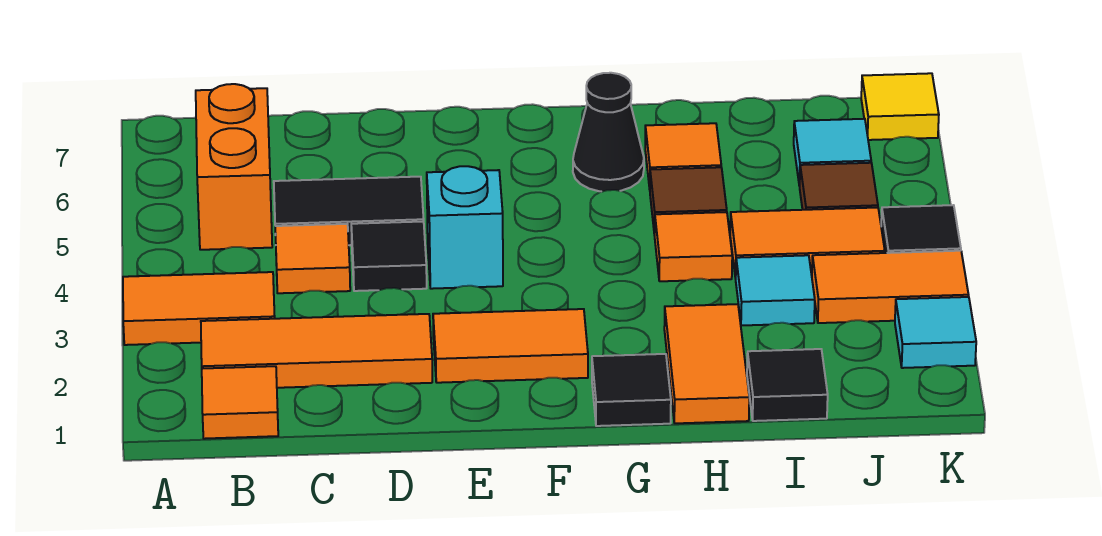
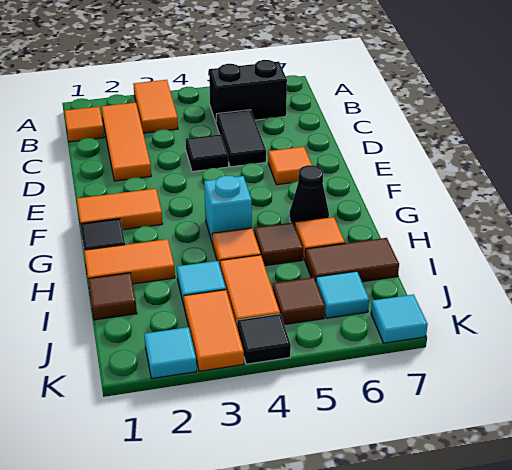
orange 1x2 brick [196,84,272,250] -> black 1x2 brick [209,60,287,124]
orange 1x1 tile [275,224,350,293] -> orange 1x1 tile moved to [268,147,312,185]
orange 1x2 tile [433,309,588,383] -> orange 1x2 tile turned to [77,189,163,230]
cyan 1x1 brick [427,166,503,289] -> cyan 1x1 brick moved to [204,176,252,244]
black 1x1 tile [747,349,828,421] -> brown 1x1 tile [88,273,137,320]
none -> brown 1x2 tile [305,238,399,282]
yellow 1x1 tile [861,73,939,140] -> cyan 1x1 tile [371,294,428,343]

